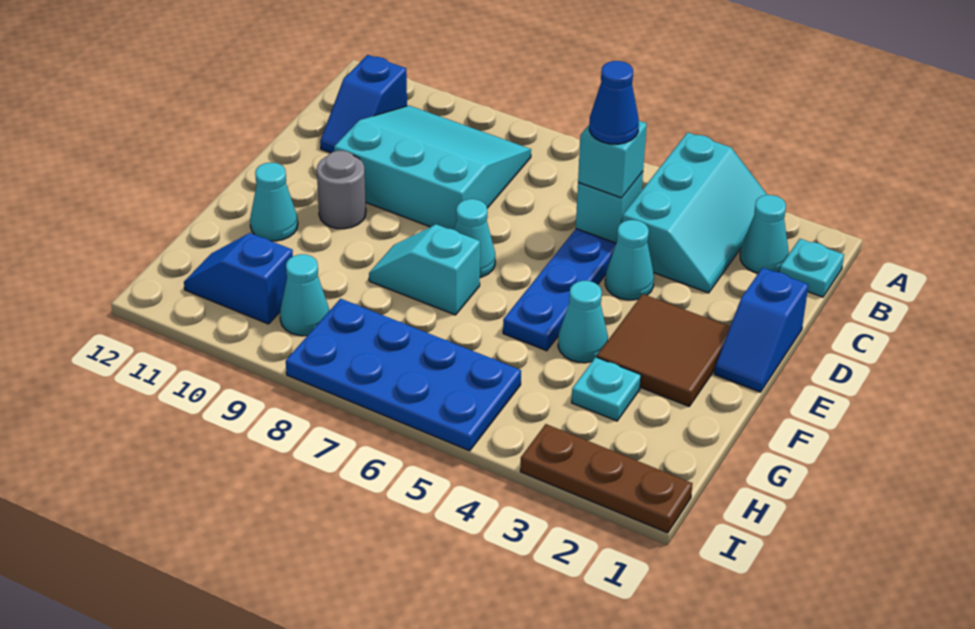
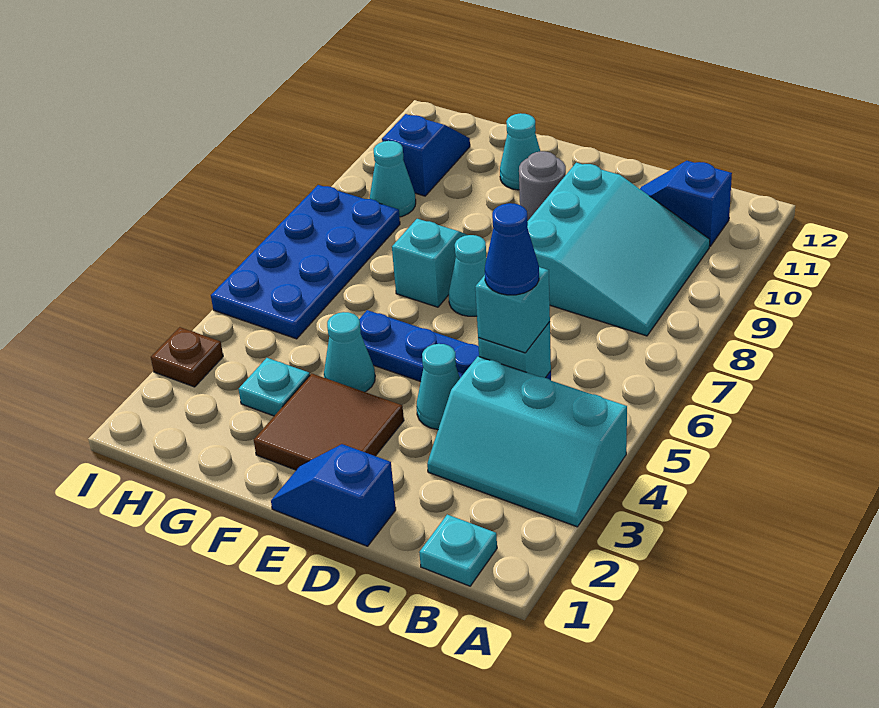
cyan 1x1 cone [740,195,789,273] -> none
brown 1x3 plate [520,424,692,533] -> brown 1x1 plate [151,327,223,387]

